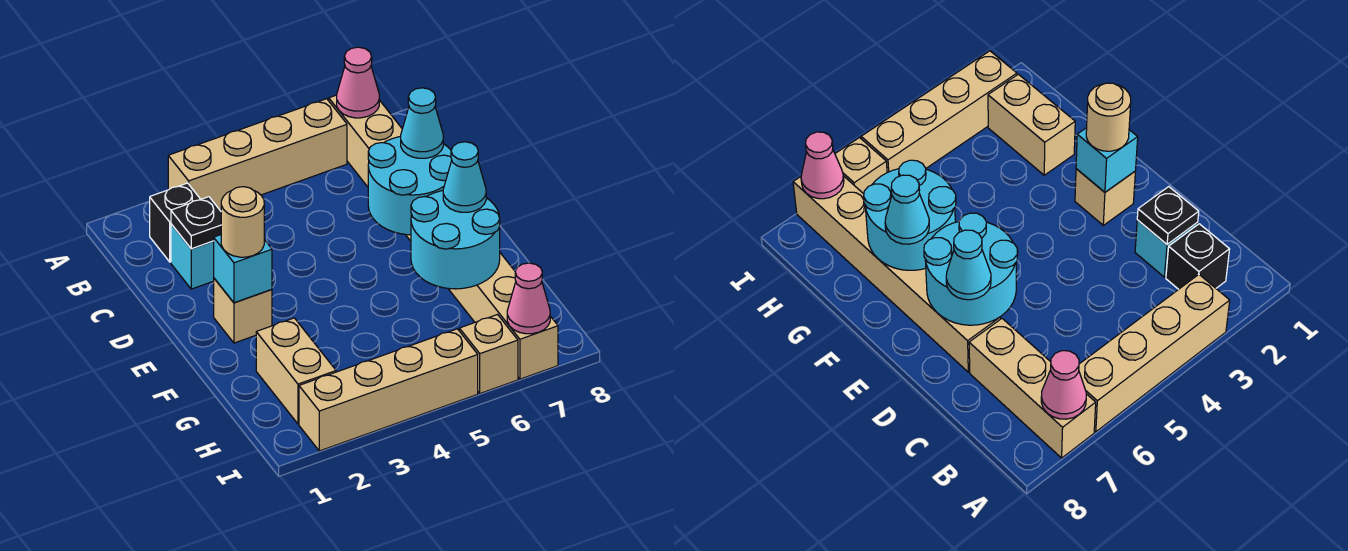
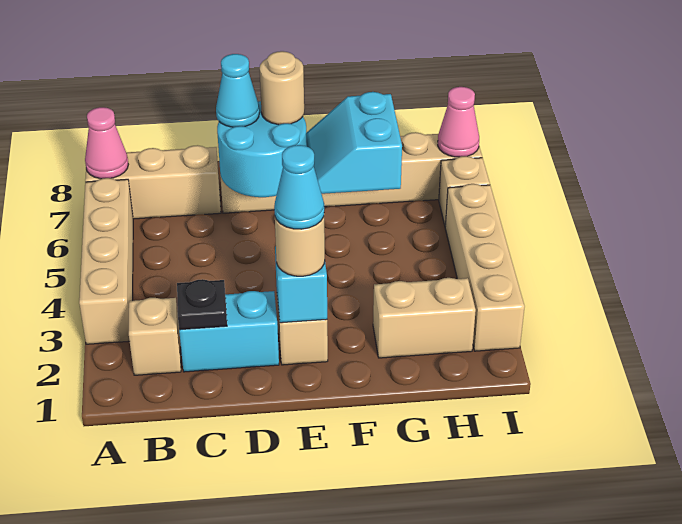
black 1x1 brick [150,183,201,262] -> tan 1x1 brick [129,298,181,375]
cyan 1x1 brick [171,224,214,289] -> cyan 1x2 brick [179,291,279,372]
none -> tan 1x1 round brick [260,51,304,125]
cyan 2x2 round brick [411,191,500,289] -> cyan 2x2 slope [306,92,402,194]
cyan 1x1 cone [443,142,486,212] -> cyan 1x1 cone moved to [274,145,324,229]

